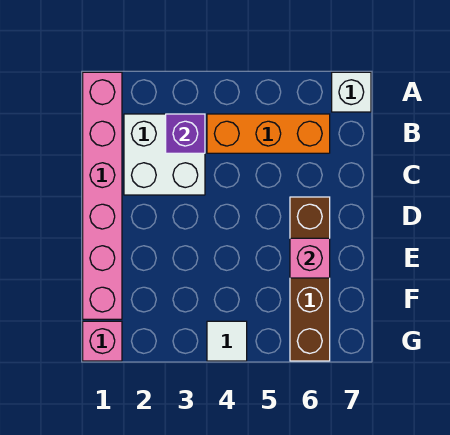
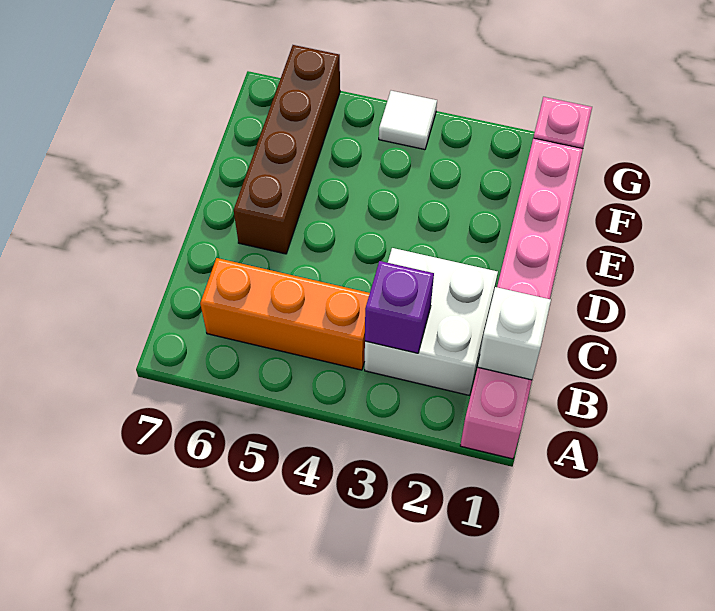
white 1x1 brick [332,72,371,112] -> white 1x1 brick moved to [478,287,551,380]
pink 1x1 brick [290,238,330,278] -> none

